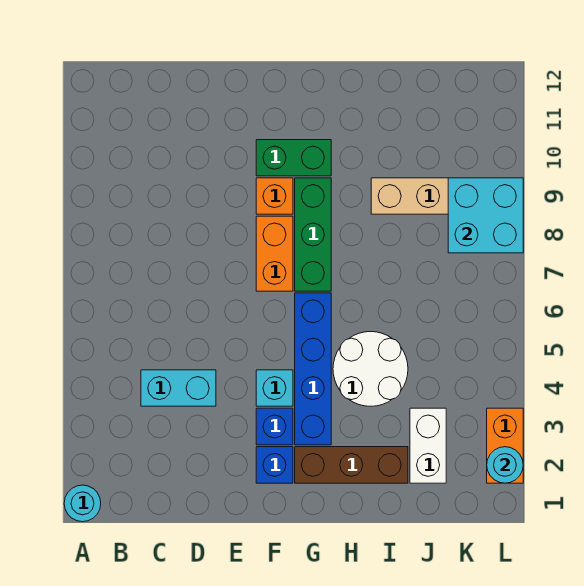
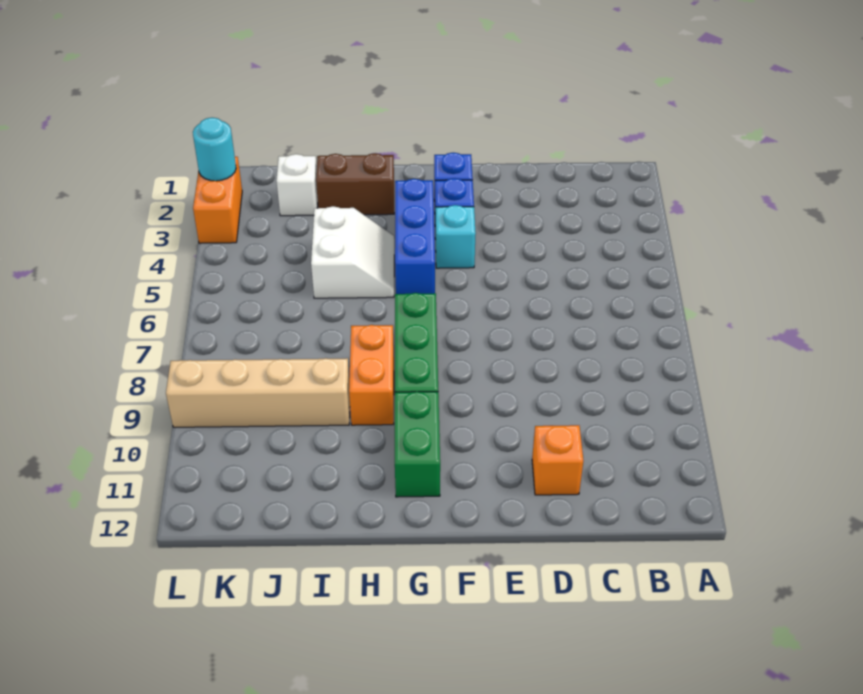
cyan 1x1 round brick [64,485,101,522] -> none
cyan 1x2 brick [141,370,216,406] -> none
orange 1x2 brick [256,216,293,291] -> orange 1x2 brick moved to [349,325,394,425]
orange 1x1 brick [256,178,293,214] -> orange 1x1 brick moved to [532,425,583,495]
green 1x2 brick [256,140,331,176] -> green 1x2 brick turned to [395,392,440,497]
brown 1x3 brick [295,447,408,483] -> brown 1x2 brick [316,153,394,215]
blue 1x4 brick [295,293,331,445] -> blue 1x3 brick [395,179,435,294]
white 2x2 round brick [333,332,408,406] -> white 2x2 slope [311,206,394,298]
white 1x2 brick [410,408,446,483] -> white 1x1 brick [276,154,318,216]
cyan 2x2 brick [448,178,523,253] -> none

